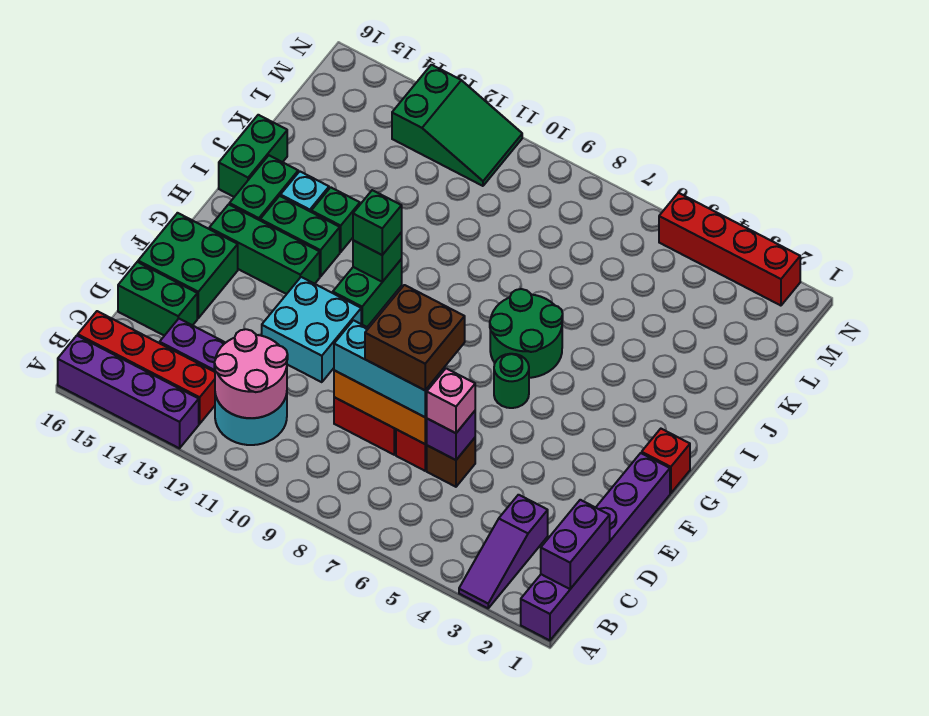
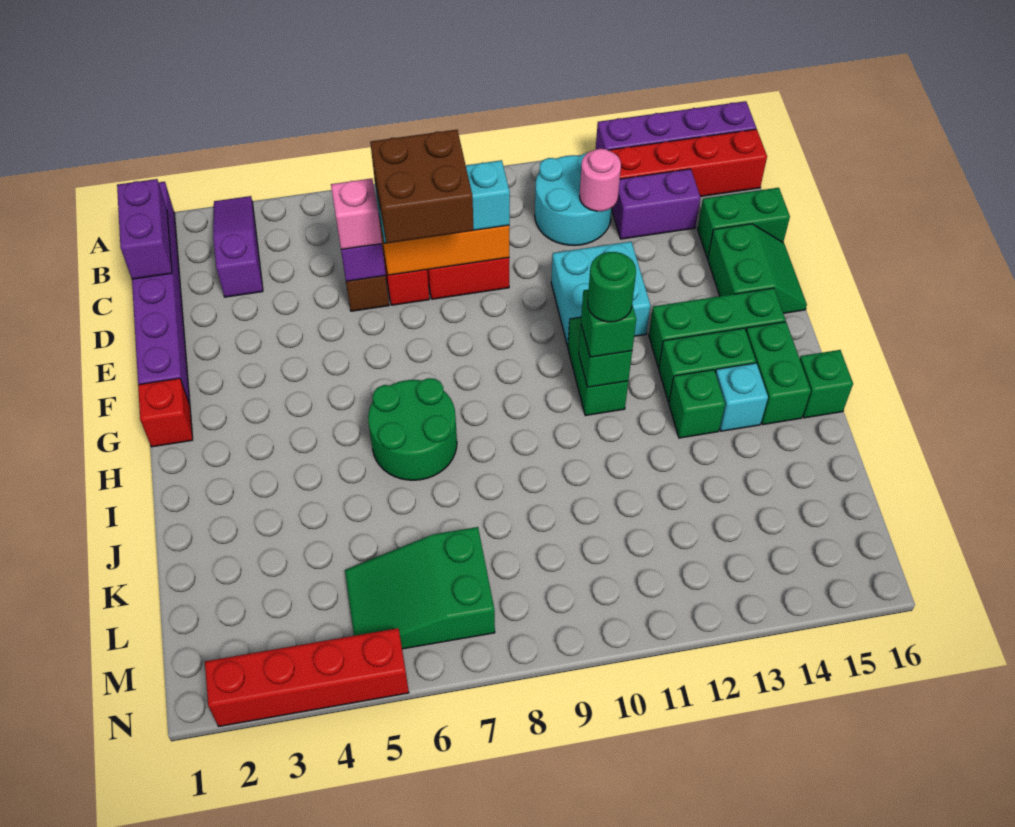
pink 2x2 round brick [214,329,288,418] -> pink 1x1 round brick [580,149,621,211]
green 2x2 brick [138,213,238,318] -> green 2x2 slope [708,224,807,313]
green 1x1 round brick [494,354,529,408] -> green 1x1 round brick moved to [588,252,636,322]
green 1x2 brick [219,115,287,197] -> green 1x1 brick [800,350,853,418]
green 2x3 slope [392,65,522,186] -> green 2x3 slope moved to [345,527,495,649]

